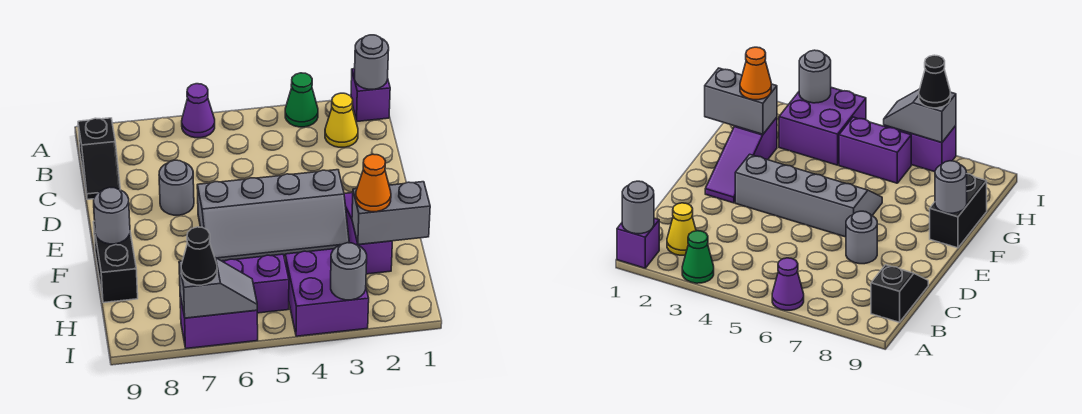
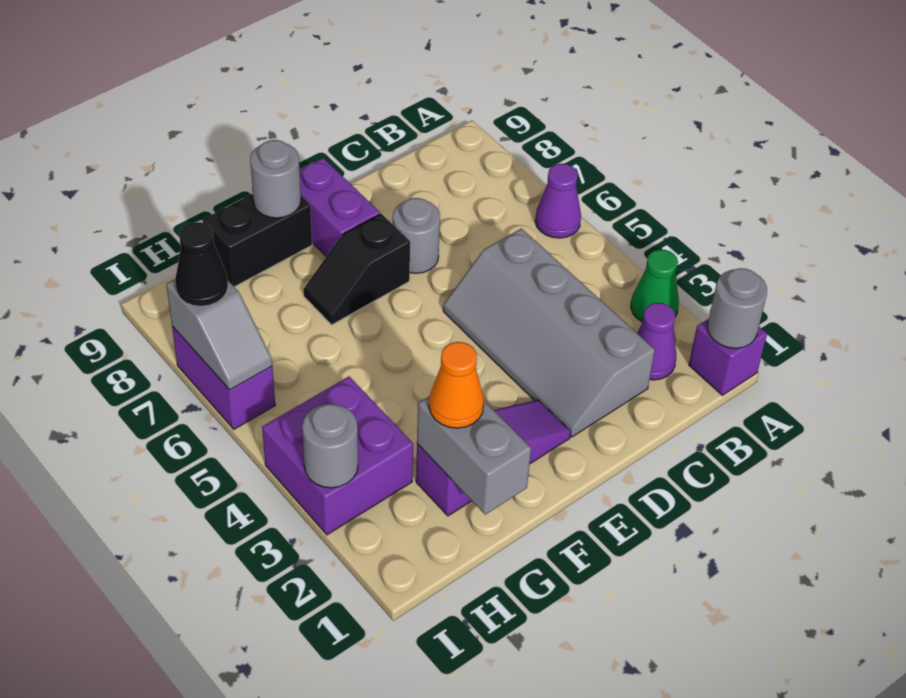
yellow 1x1 cone [325,93,358,147] -> purple 1x1 cone [637,303,676,380]
black 1x2 slope [78,118,120,199] -> black 1x2 slope moved to [303,214,410,325]
grey 2x4 slope [197,170,349,261] -> grey 2x4 slope moved to [443,228,655,437]
purple 1x2 brick [222,254,289,313] -> purple 1x2 brick moved to [299,158,380,257]

